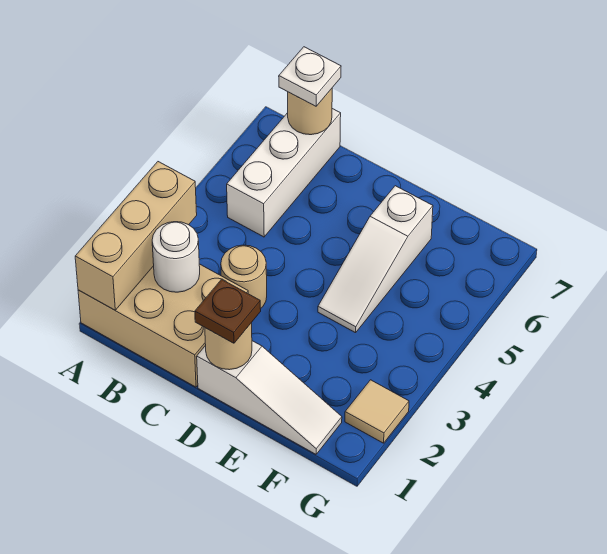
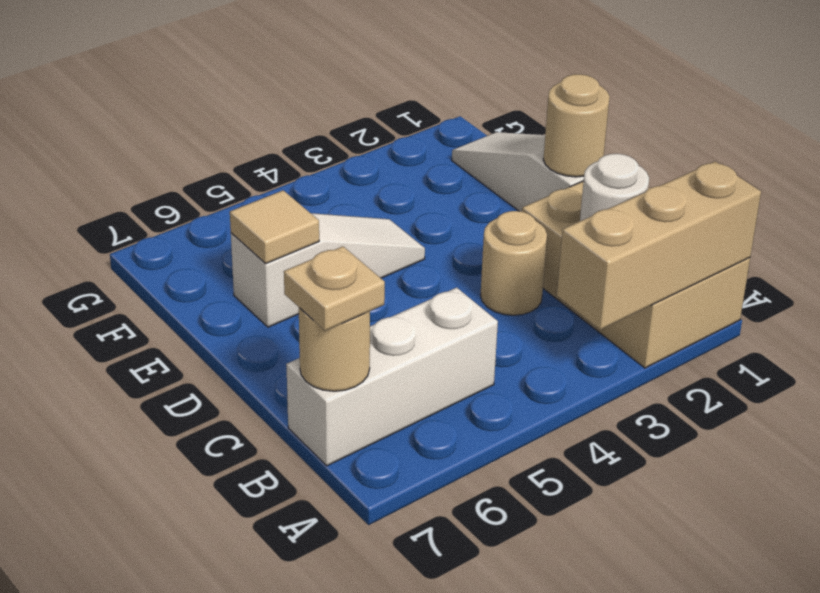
white 1x1 plate [279,47,341,106] -> tan 1x1 plate [284,246,385,331]
brown 1x1 plate [195,279,261,343] -> none
tan 1x1 tile [345,380,409,443] -> tan 1x1 tile moved to [230,190,319,263]

